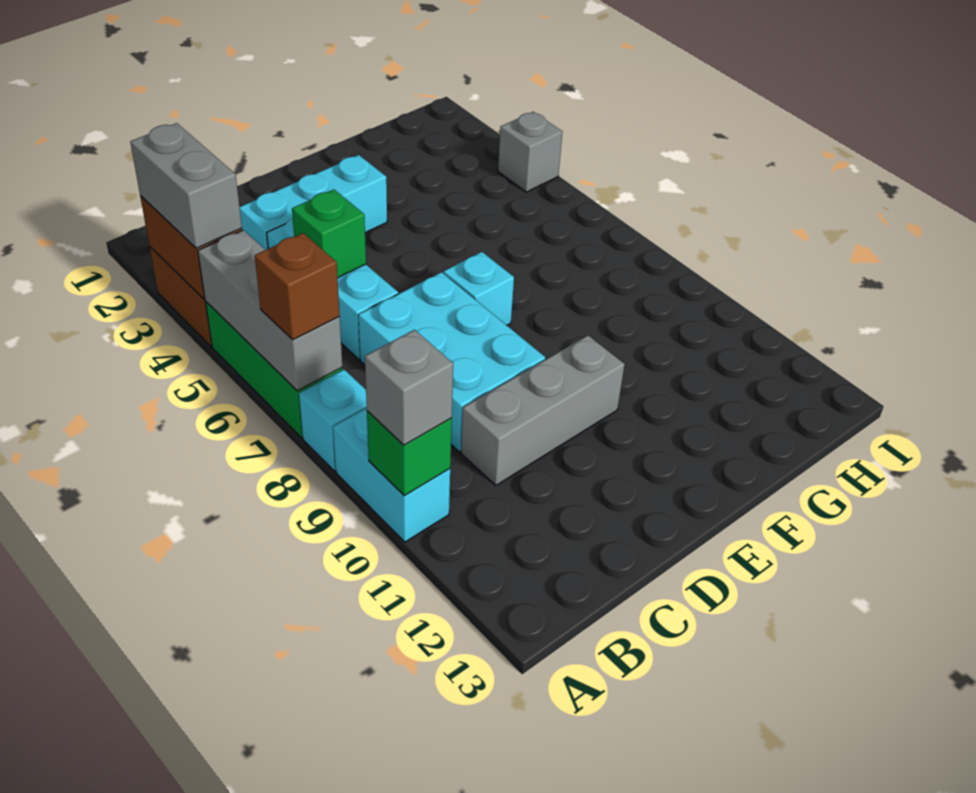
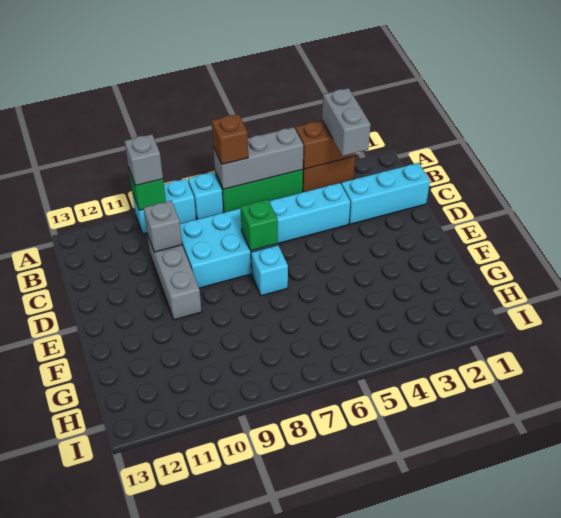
grey 1x2 brick [130,123,242,248] -> grey 1x2 brick turned to [322,88,371,156]
cyan 1x3 brick [240,155,387,250] -> cyan 1x3 brick turned to [341,163,430,224]
green 1x1 brick [292,190,366,278] -> green 1x1 brick moved to [241,199,278,251]
grey 1x1 brick [498,112,562,192] -> grey 1x1 brick moved to [143,201,182,252]

